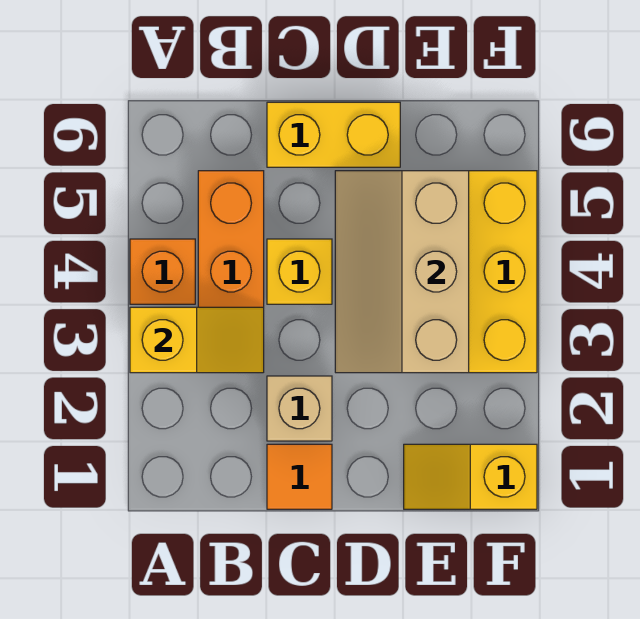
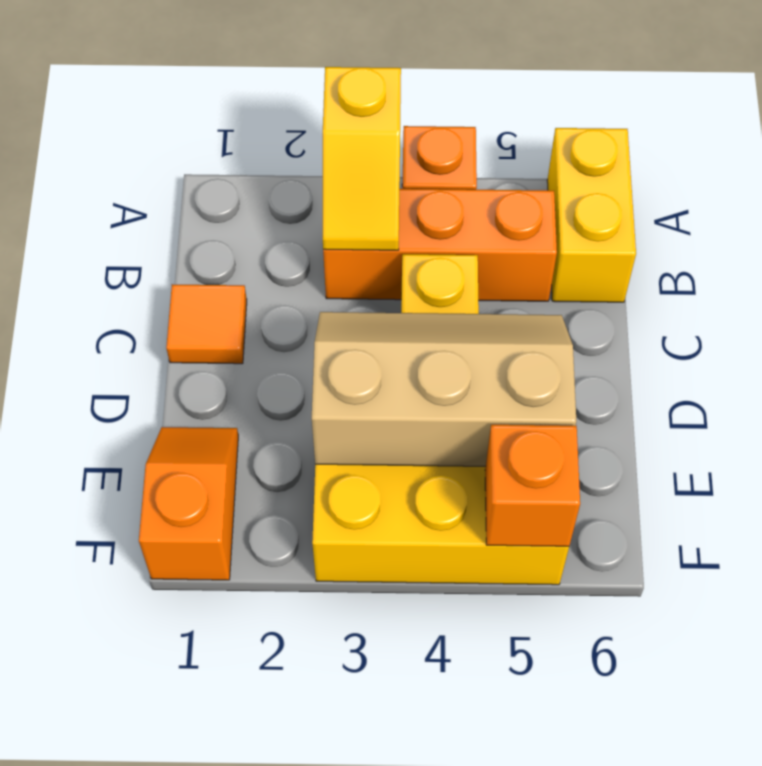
tan 1x1 brick [267,376,332,441] -> none
yellow 1x2 brick [267,102,400,167] -> yellow 1x2 brick moved to [547,128,636,302]
yellow 1x2 slope [404,444,537,509] -> orange 1x2 slope [139,427,238,580]
none -> orange 1x1 brick [485,425,580,546]

